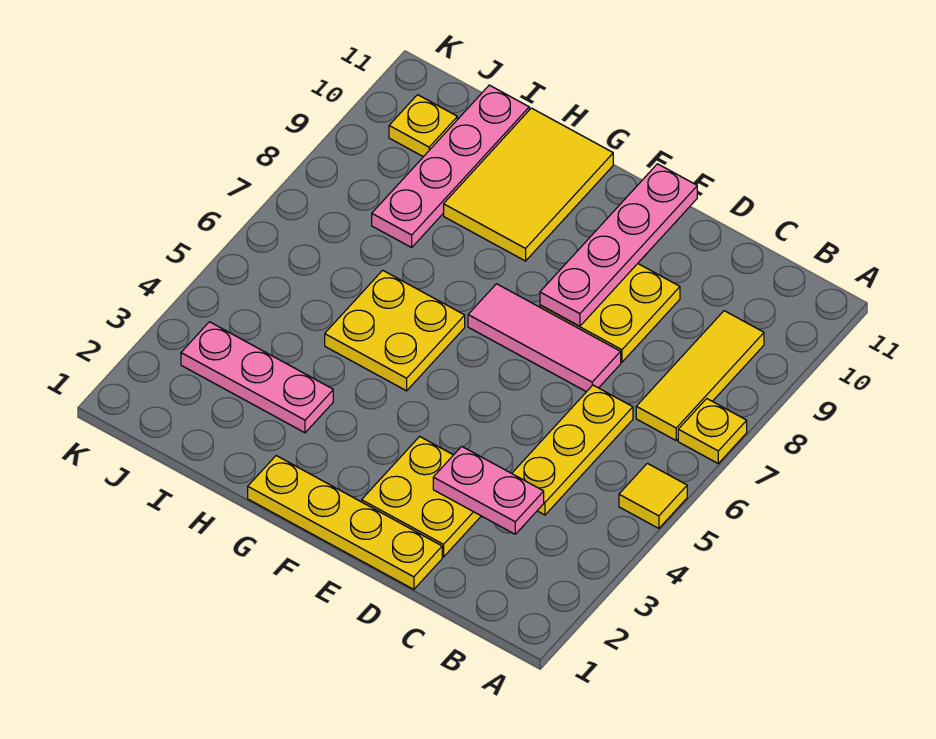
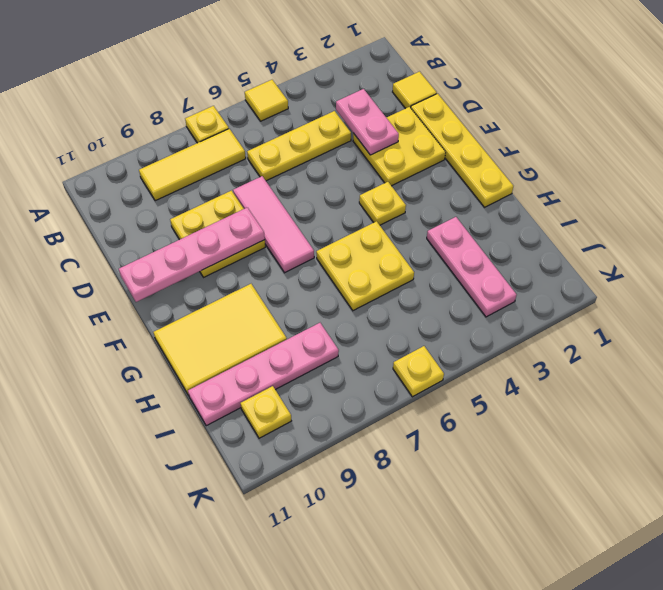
none -> yellow 1x1 tile [393,72,437,108]
none -> yellow 1x1 plate [359,182,406,225]
none -> yellow 1x1 plate [393,346,444,397]

